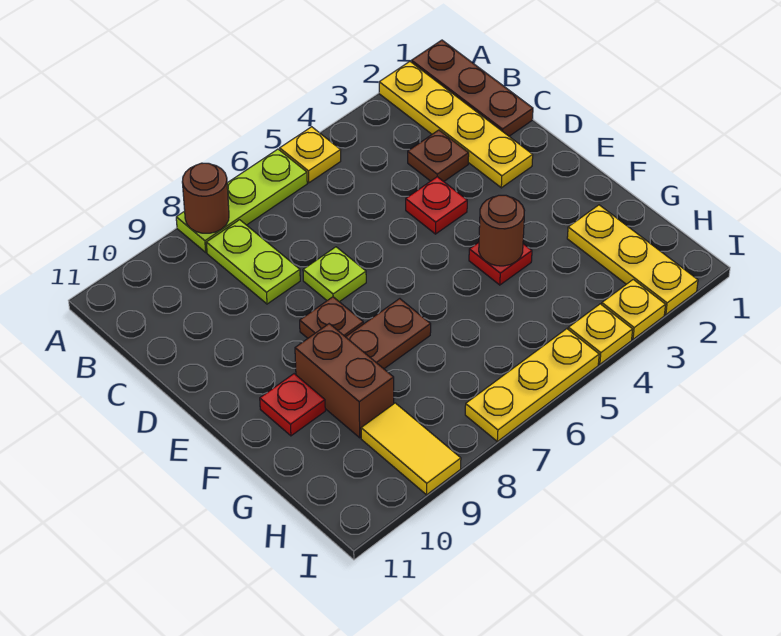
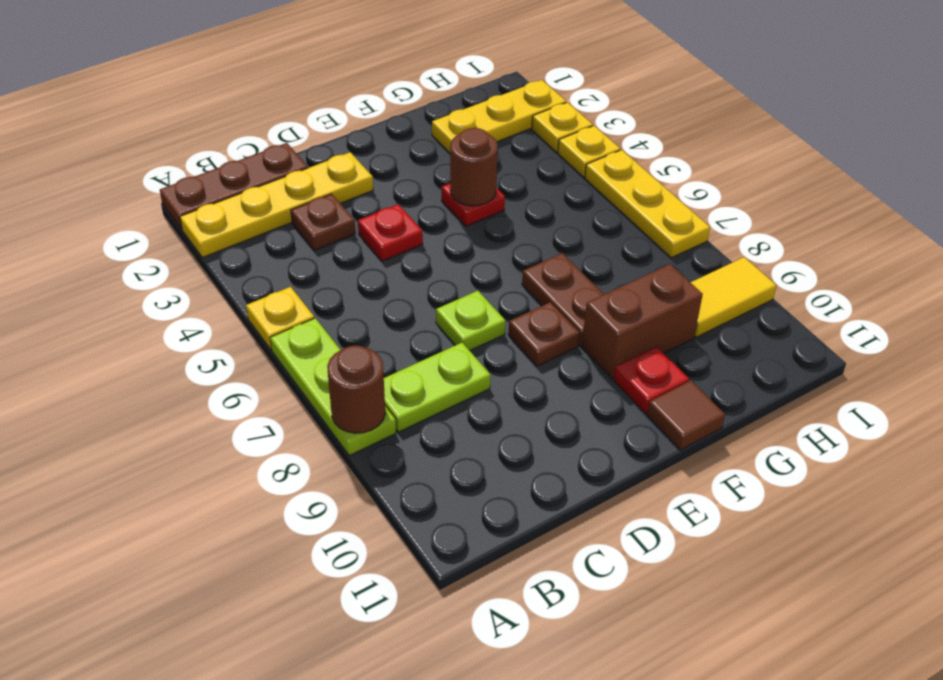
none -> brown 1x1 tile [647,381,725,450]

